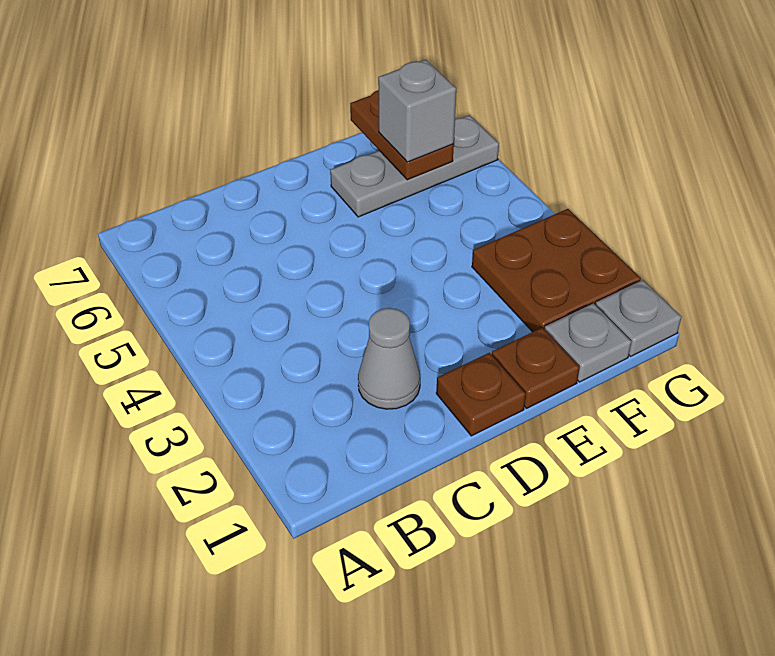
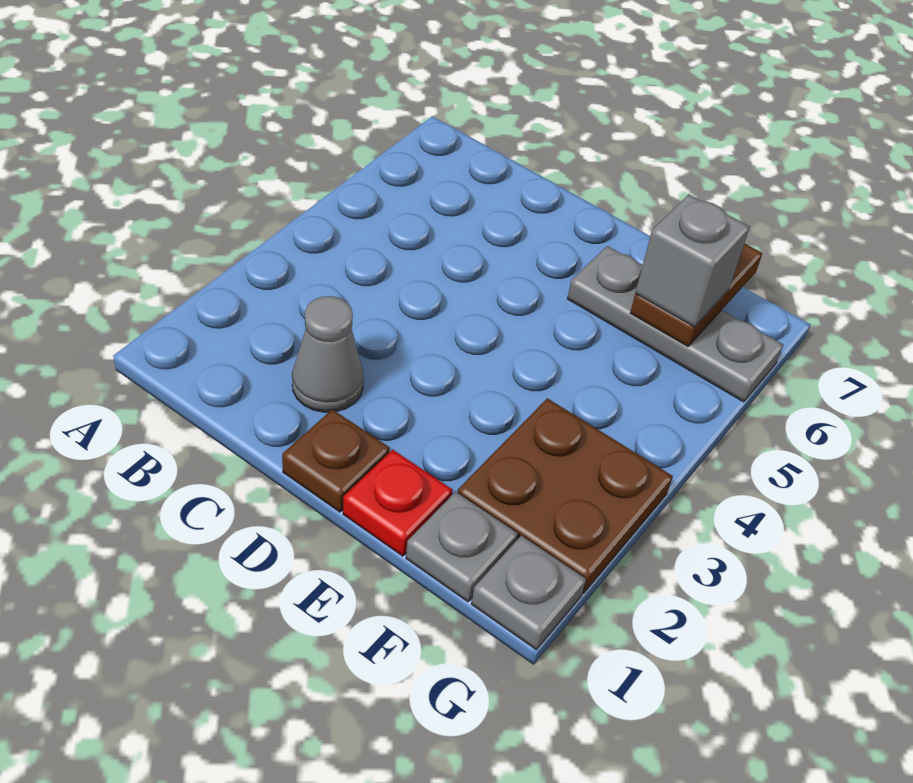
brown 1x1 plate [492,328,580,409] -> red 1x1 plate [343,450,452,556]

